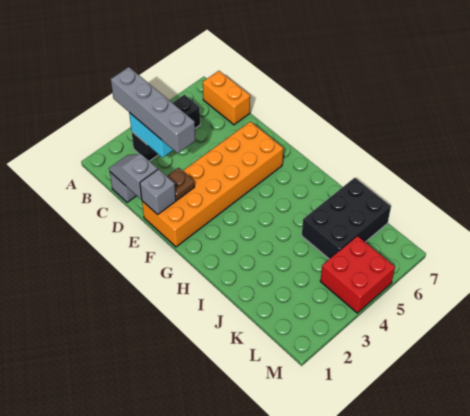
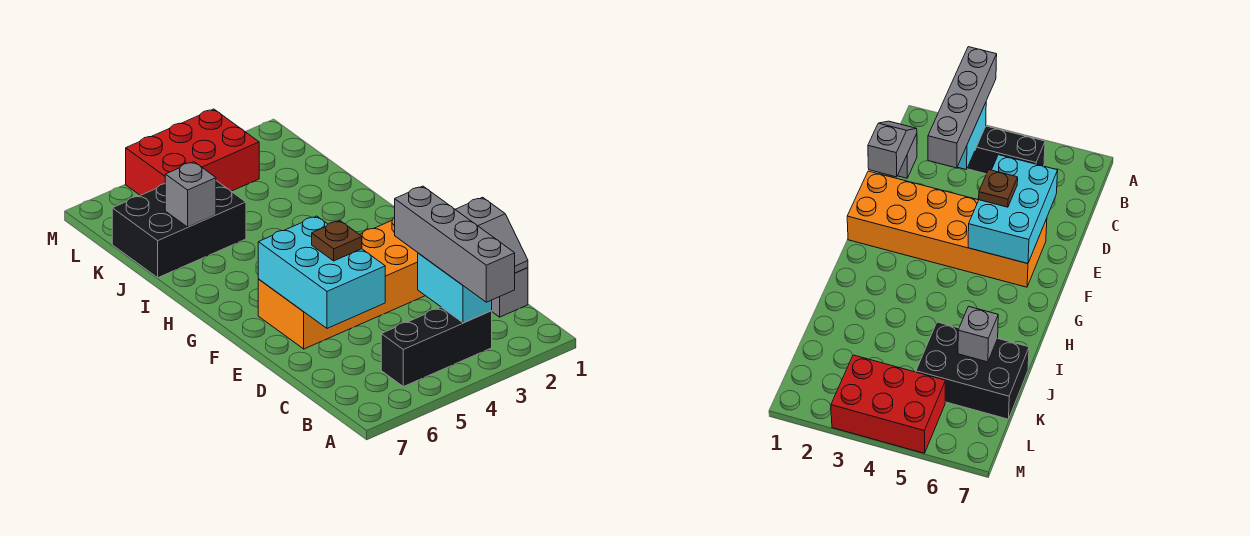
orange 1x2 brick [203,71,250,125] -> none
none -> cyan 2x3 brick [258,216,385,328]
grey 1x1 brick [140,169,176,215] -> grey 1x1 brick moved to [165,162,216,227]
brown 1x1 plate [167,168,195,200] -> brown 1x1 plate moved to [312,221,362,261]
red 2x2 brick [320,236,395,313] -> red 2x3 brick [126,109,259,195]

